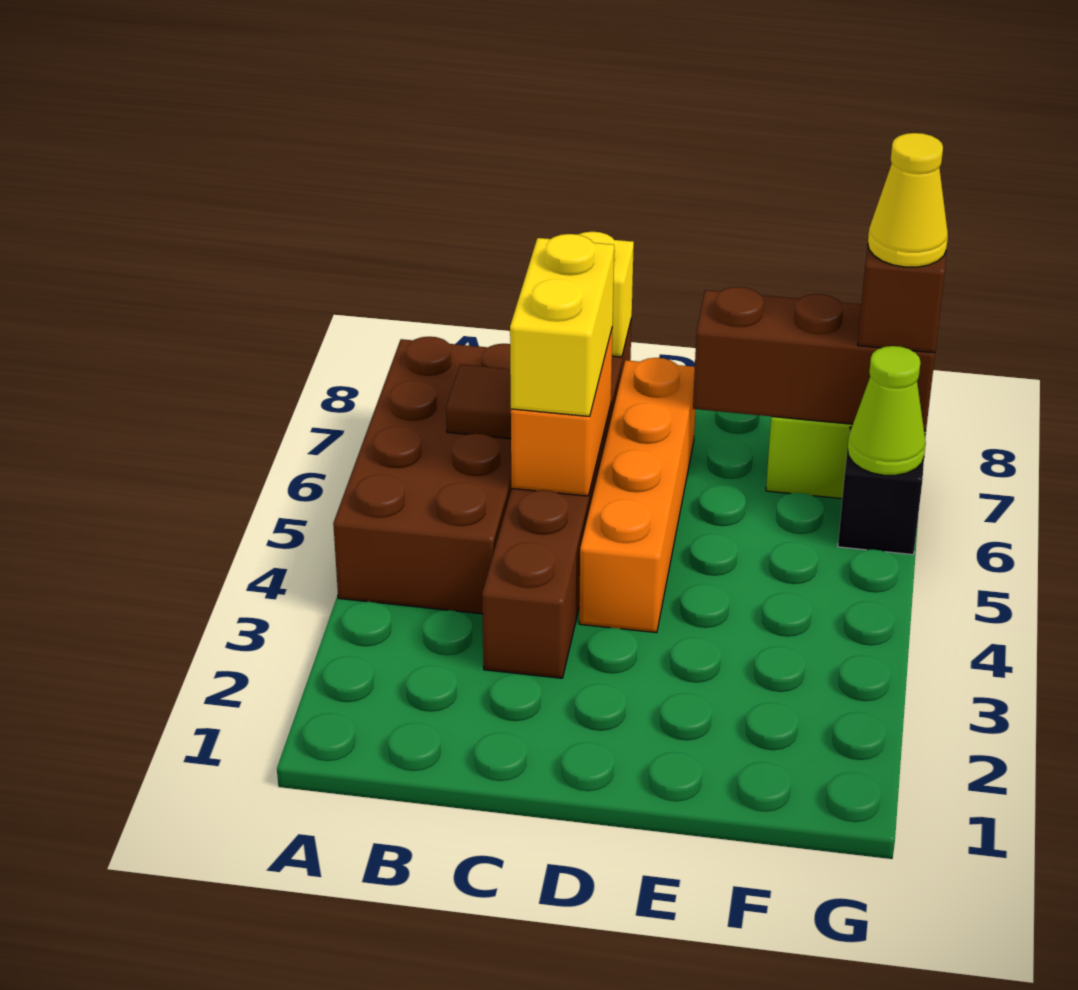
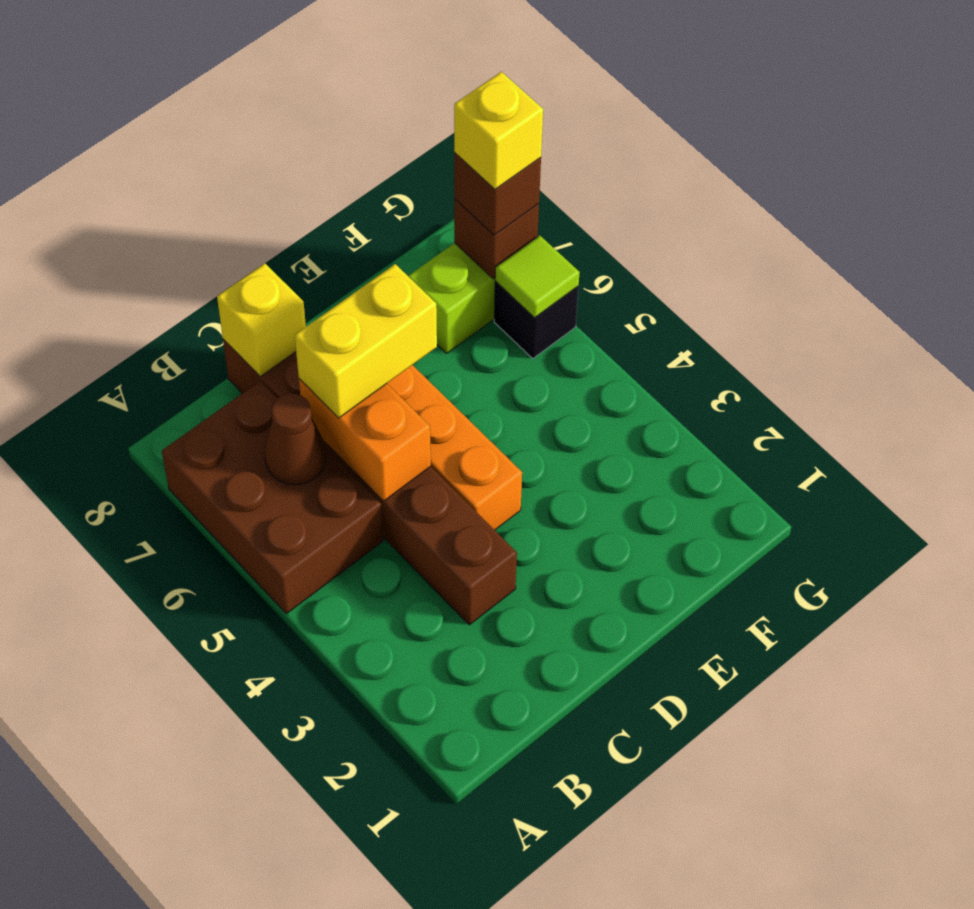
brown 2x4 brick [333,337,512,614] -> brown 2x3 brick [162,381,383,614]
brown 1x1 tile [446,364,511,439] -> brown 1x1 cone [264,394,327,485]
yellow 1x2 brick [510,234,614,417] -> yellow 1x2 brick turned to [295,264,437,418]
brown 1x3 brick [693,287,935,431] -> brown 1x1 brick [454,199,539,279]
lime 1x1 cone [847,346,926,475] -> lime 1x1 tile [495,235,580,318]
yellow 1x1 cone [868,133,948,267] -> yellow 1x1 brick [454,72,543,189]

